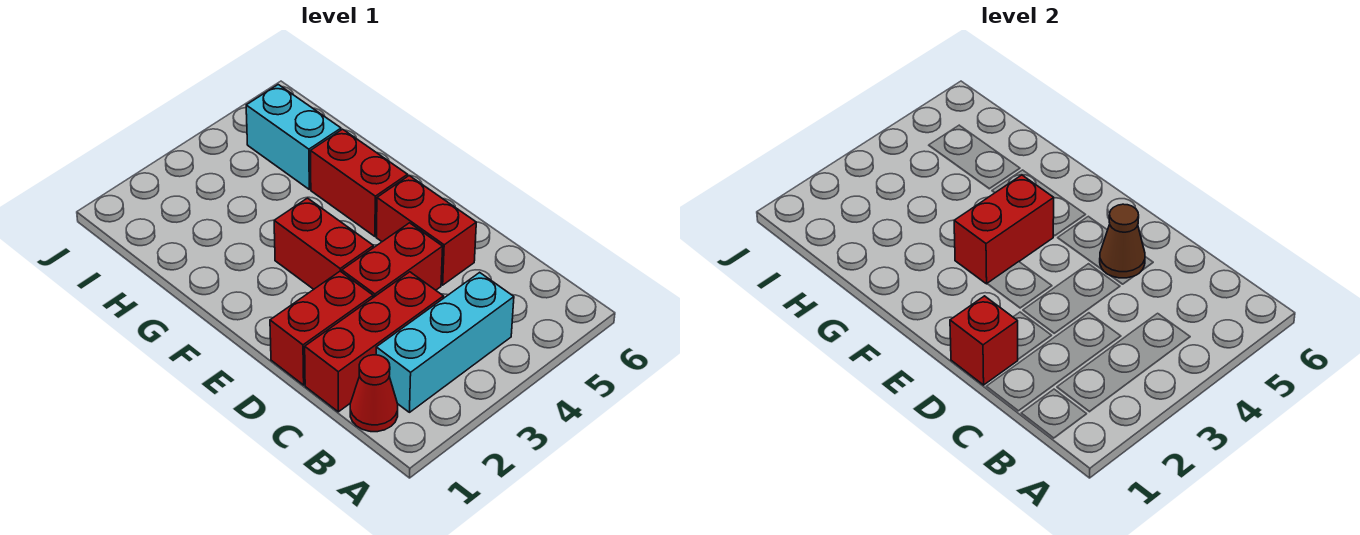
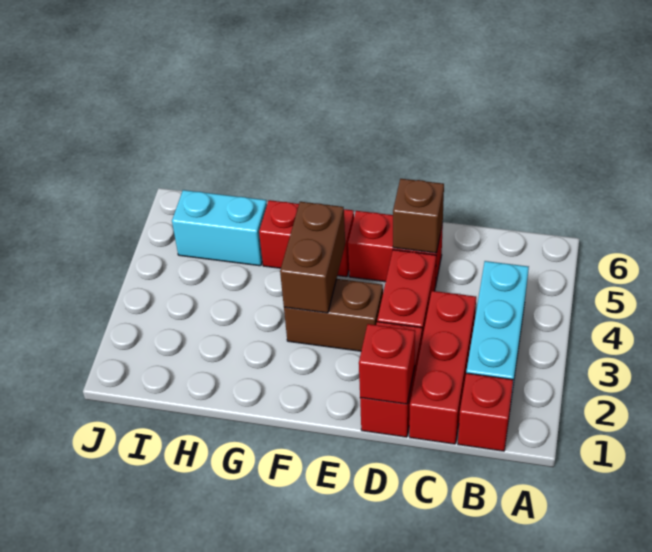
red 1x1 cone [350,355,398,432] -> red 1x1 brick [458,373,513,451]
brown 1x1 cone [1100,204,1145,278] -> brown 1x1 brick [393,179,444,253]
red 1x2 brick [274,198,373,289] -> brown 1x2 brick [284,279,383,351]
red 1x2 brick [954,175,1054,284] -> brown 1x2 brick [280,202,345,313]

